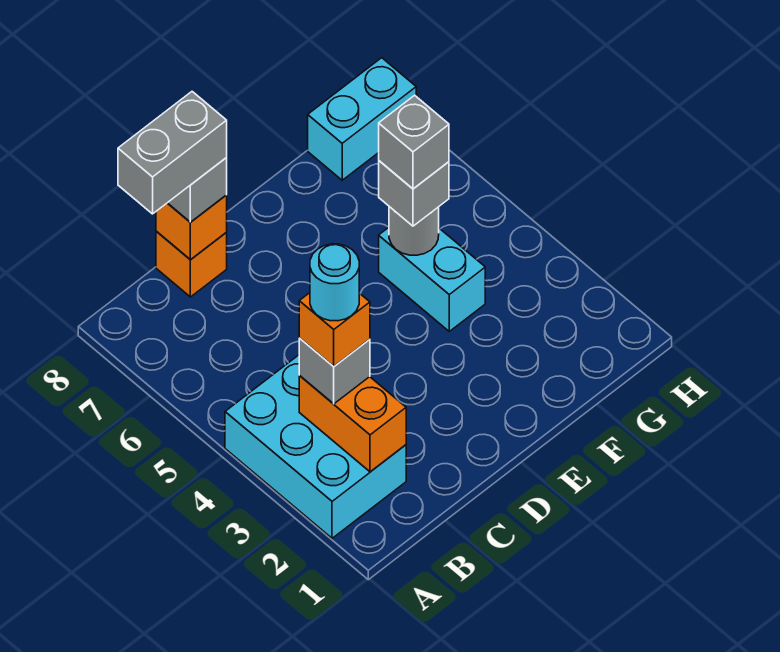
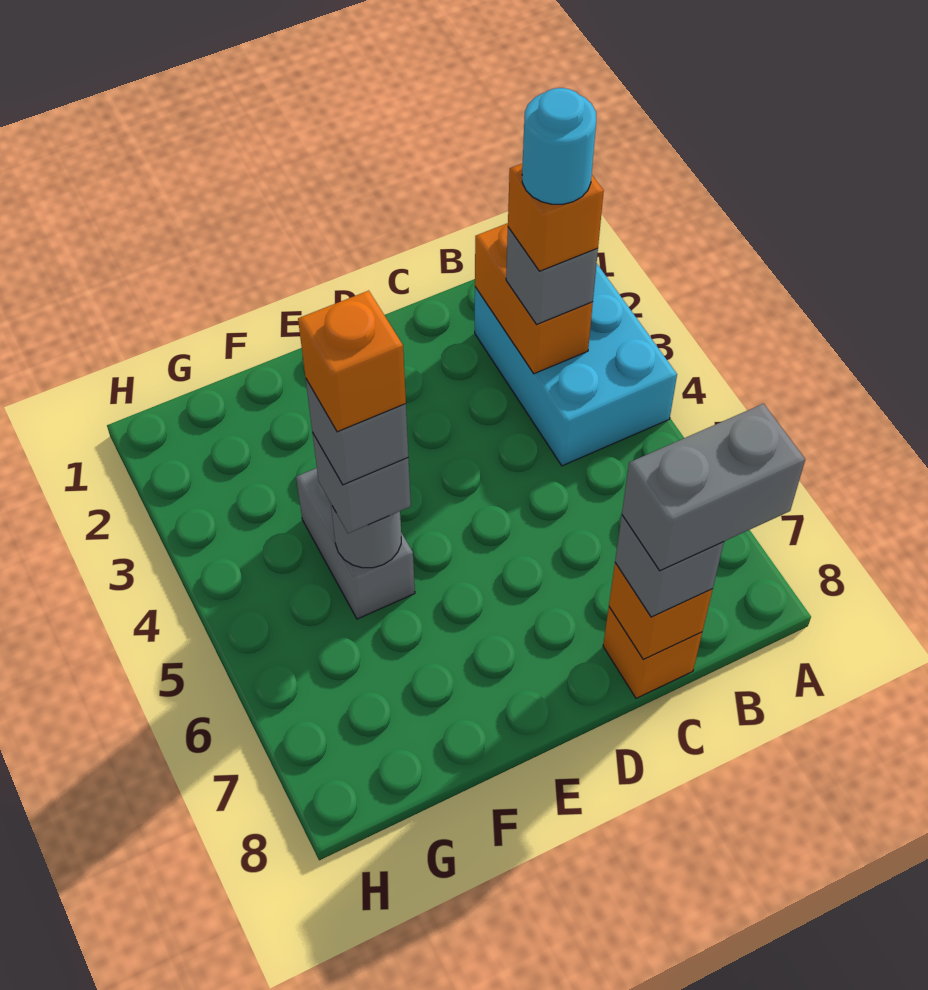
cyan 1x2 brick [379,228,485,331] -> grey 1x2 brick [296,468,415,619]
none -> orange 1x1 brick [298,291,406,432]
cyan 1x2 brick [308,58,416,180] -> none

